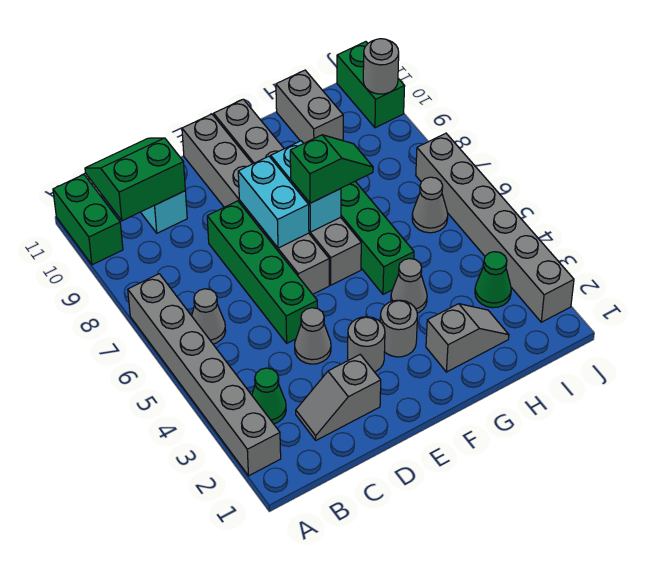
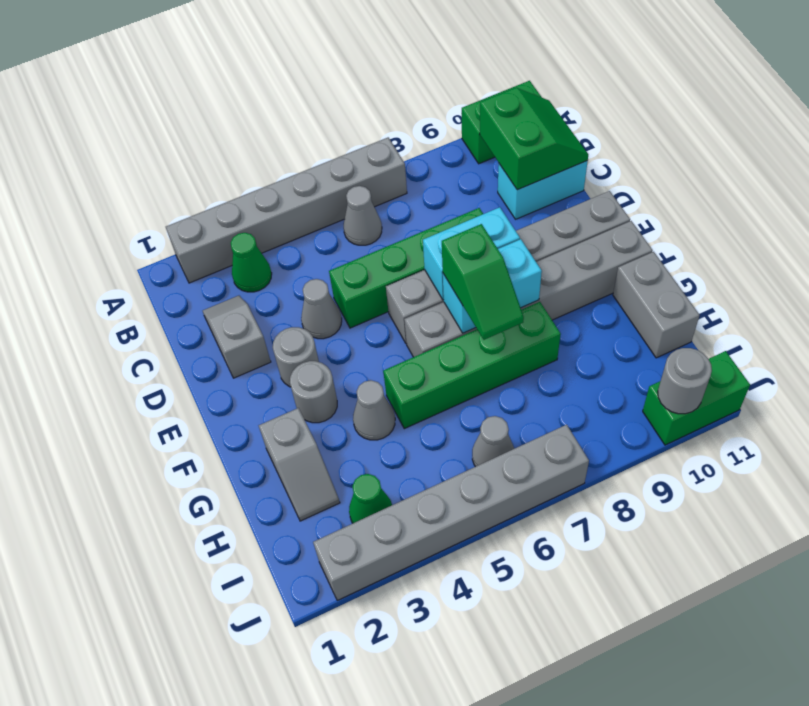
grey 1x2 brick [276,70,343,143] -> grey 1x2 brick turned to [613,252,700,358]

